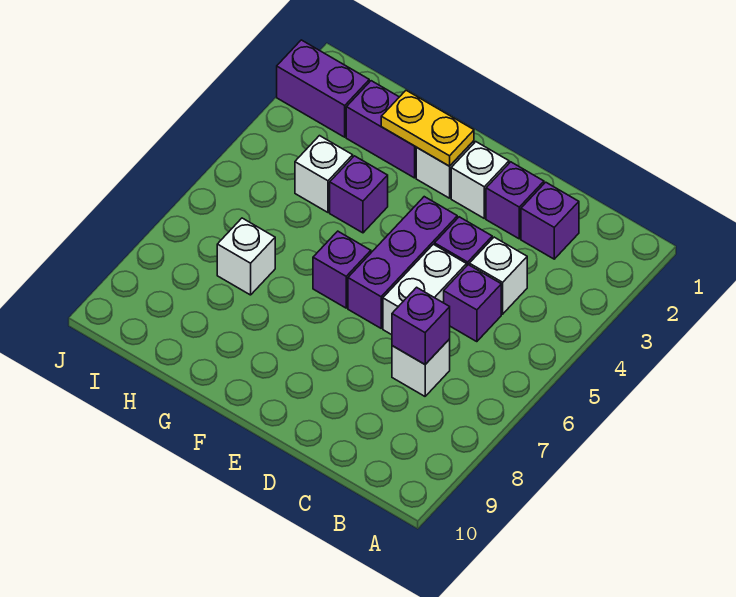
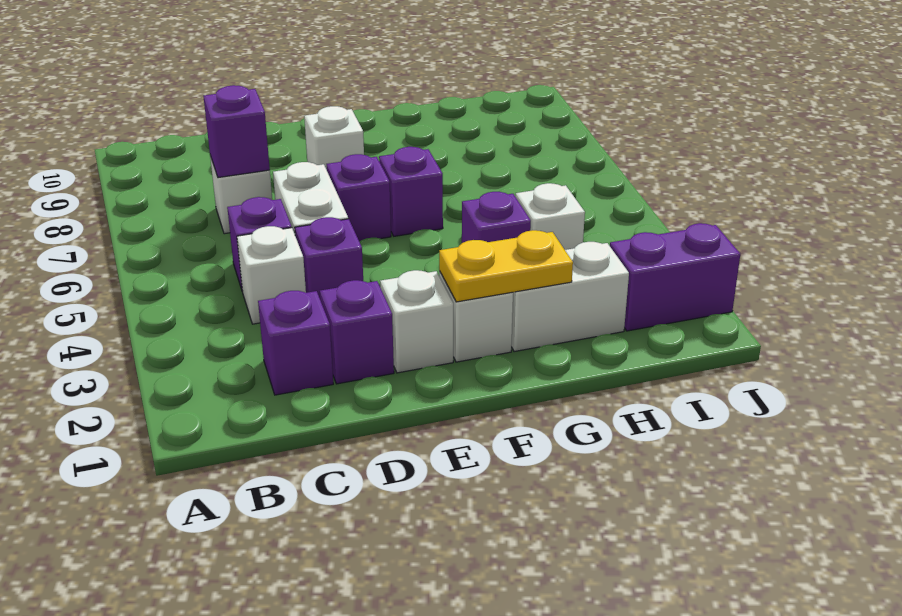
purple 1x3 brick [348,197,457,328] -> purple 1x1 brick [327,154,391,242]
purple 1x2 brick [346,81,416,178] -> white 1x2 brick [511,242,629,352]
white 1x1 brick [217,218,275,295] -> white 1x1 brick moved to [304,106,364,169]

